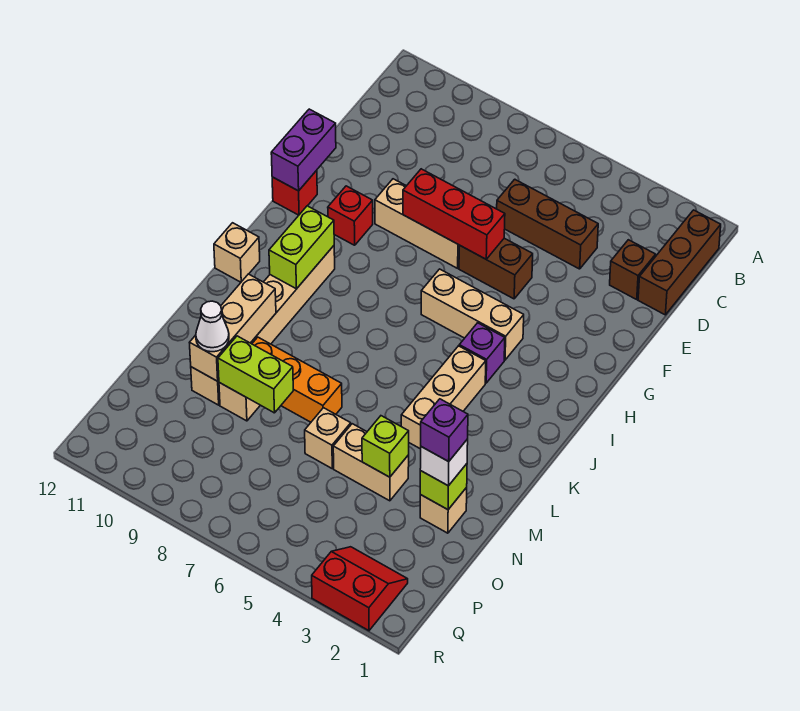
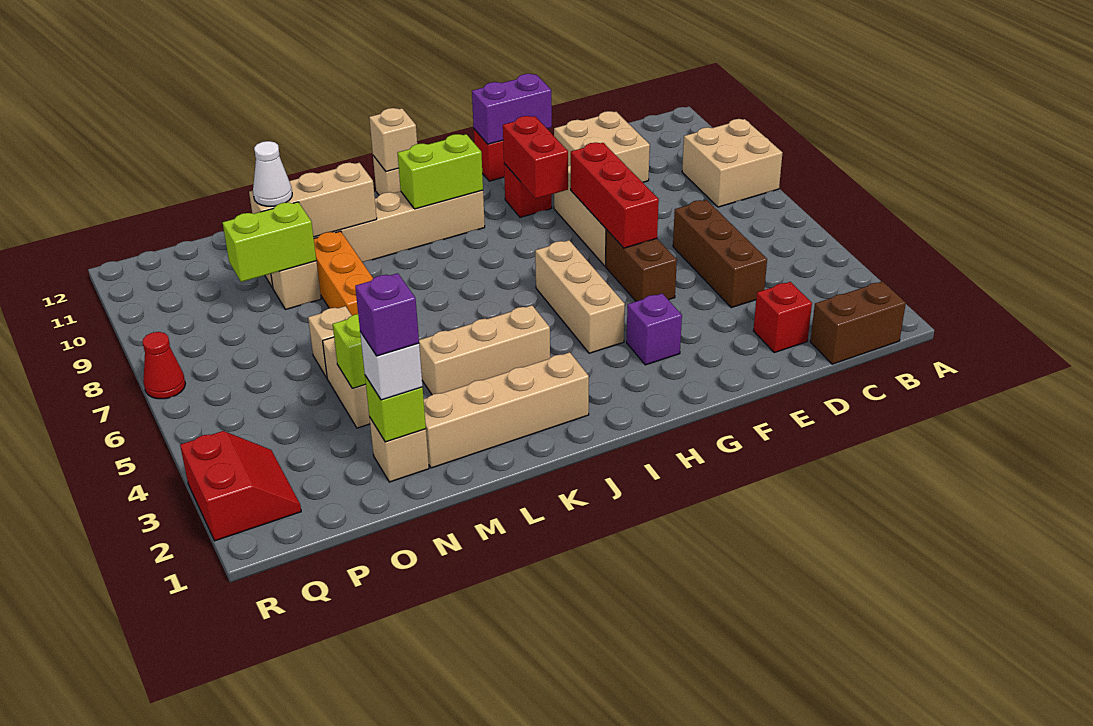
none -> tan 2x2 brick [682,119,783,207]
brown 1x3 brick [638,210,721,315] -> brown 1x2 brick [810,281,906,364]
brown 1x1 brick [610,240,656,299] -> red 1x1 brick [753,282,812,353]
none -> tan 2x2 brick [554,111,650,182]
none -> red 1x2 brick [503,116,568,199]
purple 1x1 brick [459,323,505,383] -> purple 1x1 brick moved to [627,294,682,365]
none -> tan 1x4 brick [424,352,589,468]
none -> tan 1x1 brick [369,108,417,171]
lime 1x2 brick [218,336,293,413] -> lime 1x2 brick turned to [223,202,316,282]
none -> red 1x1 cone [143,332,185,399]

